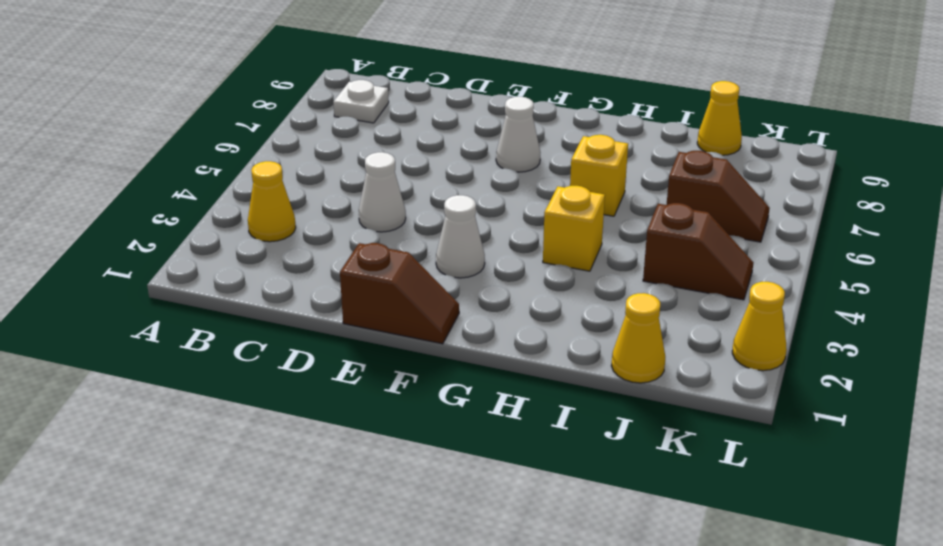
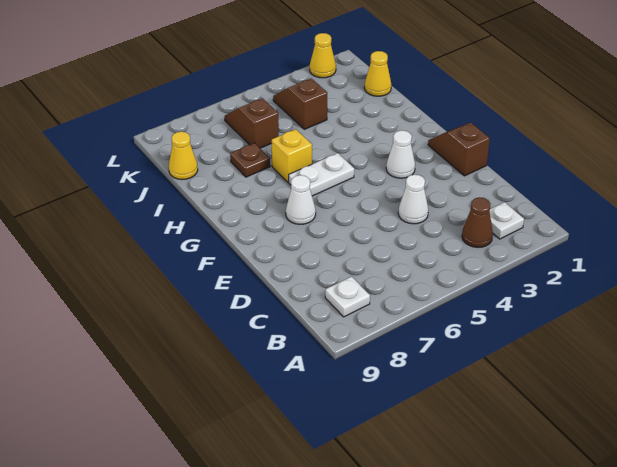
none -> white 1x1 plate [490,202,524,239]
yellow 1x1 cone [248,161,296,242] -> brown 1x1 cone [462,198,493,247]
none -> white 1x2 plate [289,153,354,196]
yellow 1x1 brick [543,186,605,271] -> none
none -> brown 1x1 plate [230,143,270,177]

